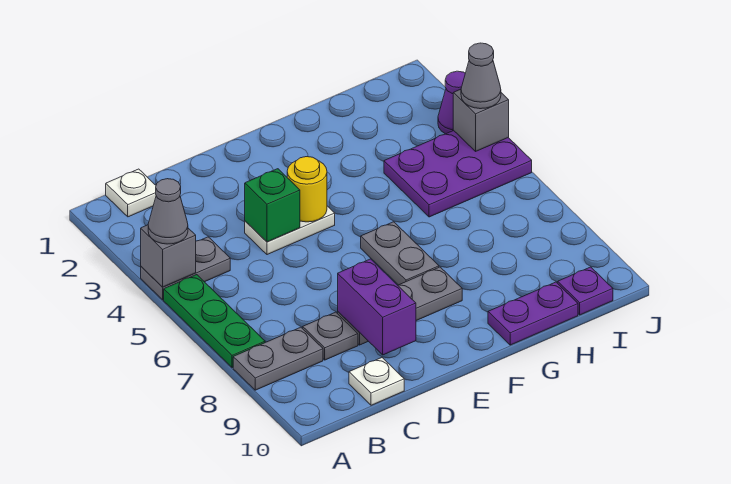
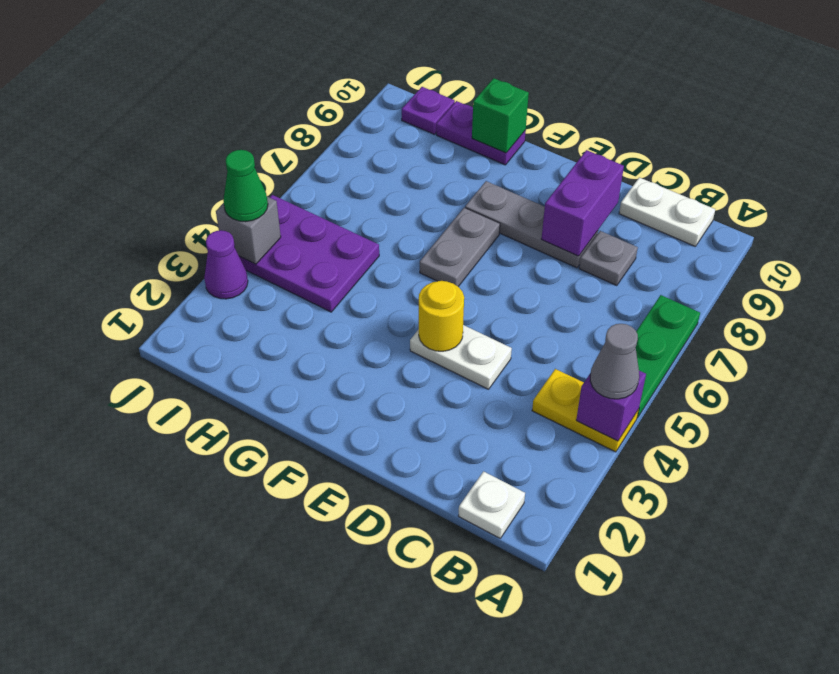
grey 1x2 plate [141,237,230,300] -> yellow 1x2 plate [532,369,639,452]
grey 1x1 brick [141,225,196,287] -> purple 1x1 brick [576,371,646,441]
grey 1x2 plate [233,327,323,390] -> none
white 1x1 plate [349,358,404,405] -> white 1x2 plate [619,177,715,246]
green 1x1 brick [245,169,300,242] -> green 1x1 brick moved to [472,78,529,153]
grey 1x1 cone [461,43,501,109] -> green 1x1 cone [223,150,268,222]

